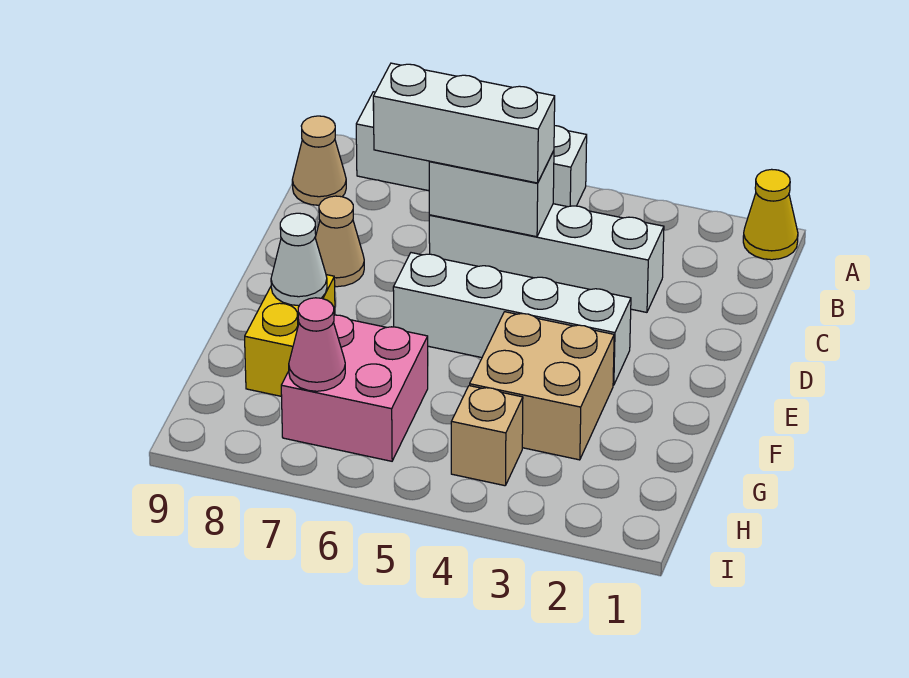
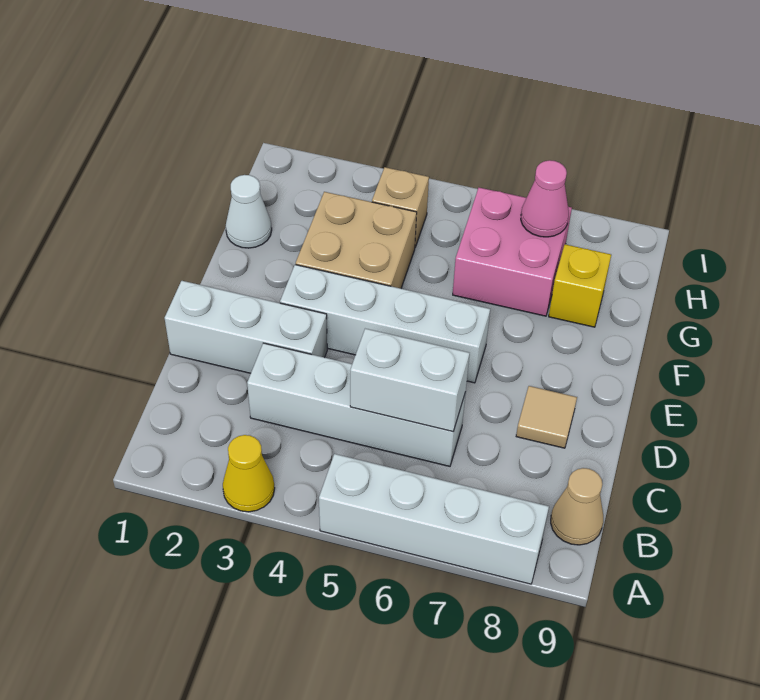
yellow 1x1 cone [743,169,798,260] -> yellow 1x1 cone moved to [223,435,275,512]
white 1x3 brick [373,63,555,183] -> white 1x3 brick moved to [165,281,327,373]
tan 1x1 cone [315,196,364,287] -> tan 1x1 tile [516,386,577,448]
yellow 1x2 brick [245,275,335,396] -> yellow 1x1 brick [549,244,611,327]
white 1x1 cone [271,213,327,306] -> white 1x1 cone moved to [226,175,272,248]

